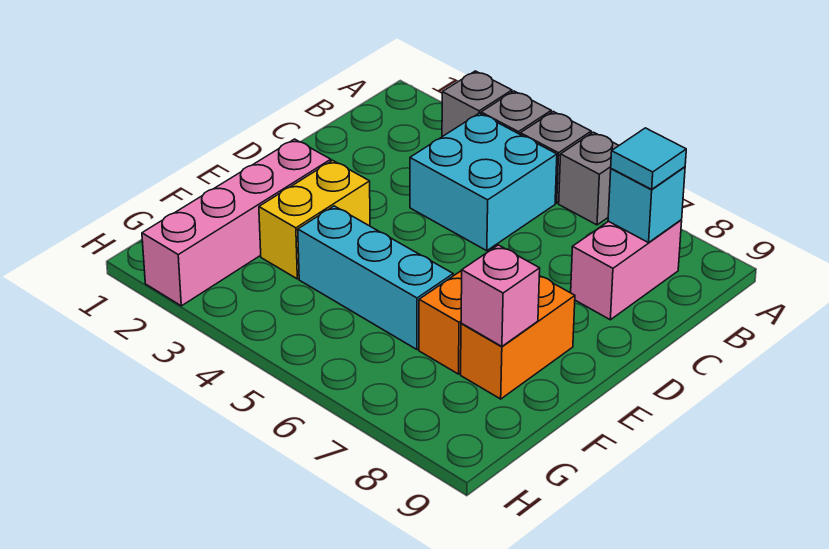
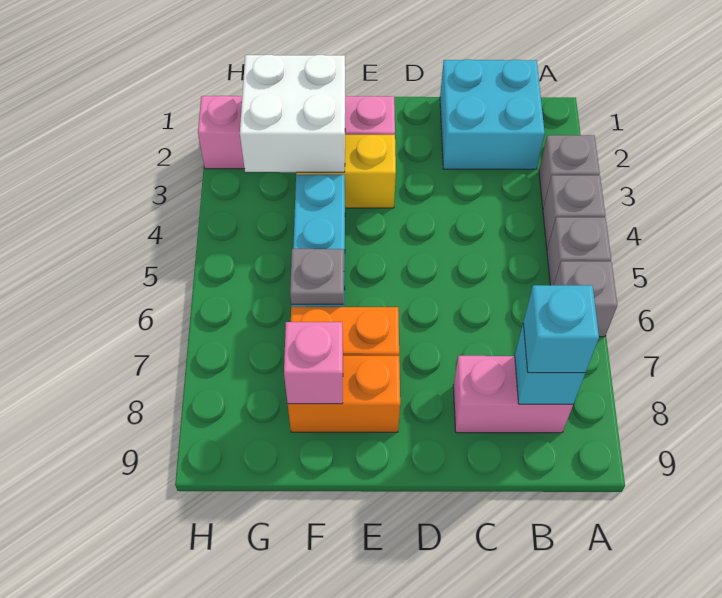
cyan 2x2 brick [410,113,557,251] -> cyan 2x2 brick moved to [440,59,545,169]
cyan 1x1 tile [611,128,686,189] -> cyan 1x1 brick [523,285,599,373]
none -> white 2x2 brick [240,55,345,173]
none -> grey 1x1 plate [290,249,344,304]

